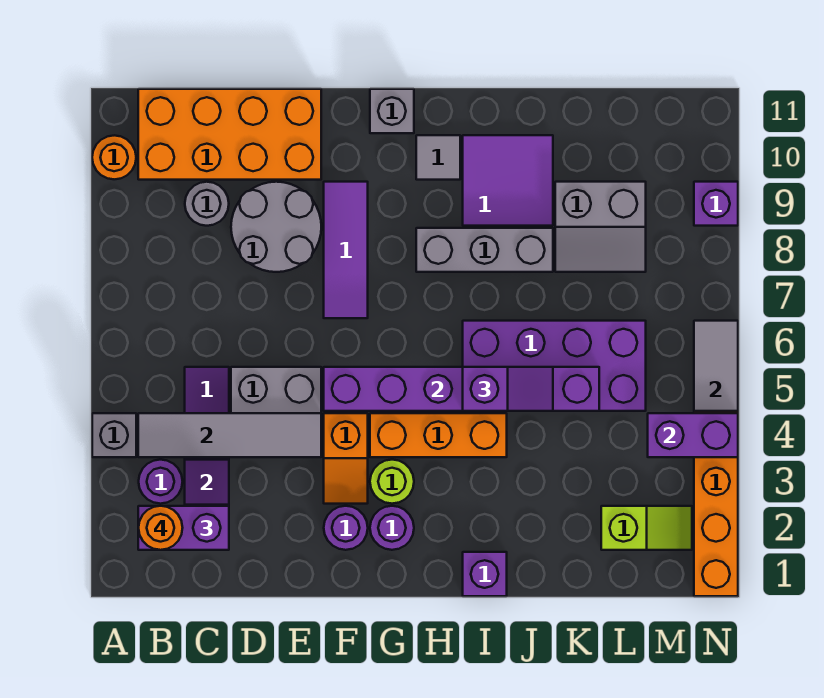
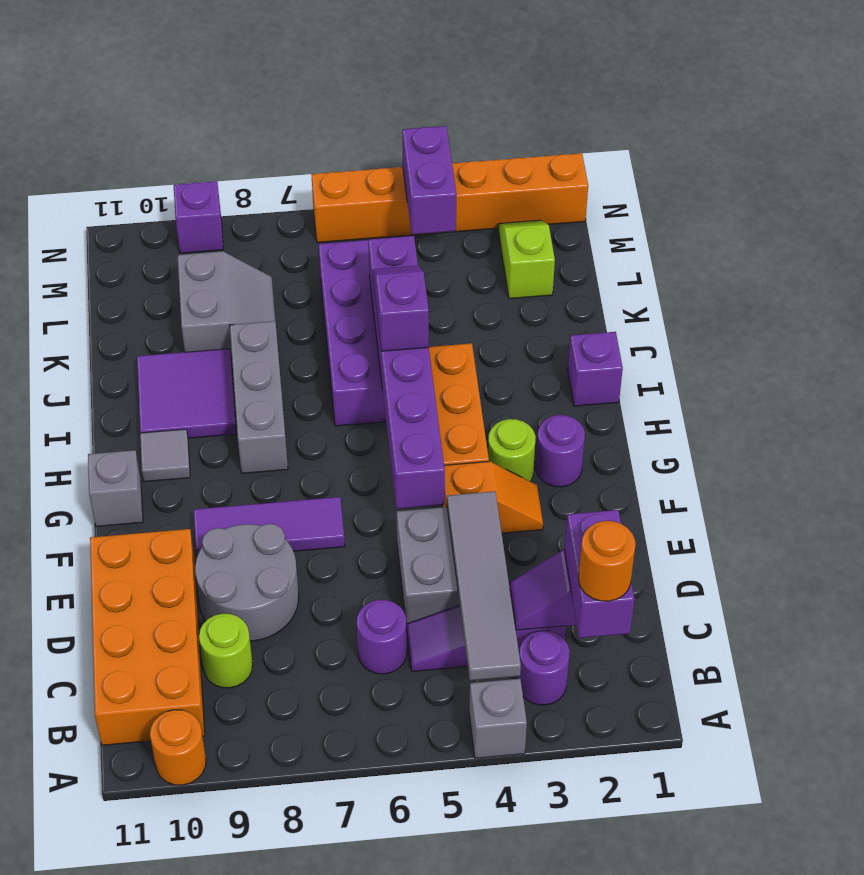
grey 1x1 round brick [185,182,229,226] -> lime 1x1 round brick [199,614,253,688]
purple 1x1 round brick [324,506,368,550] -> purple 1x1 round brick moved to [357,600,407,674]
grey 1x2 tile [694,321,738,411] -> none

